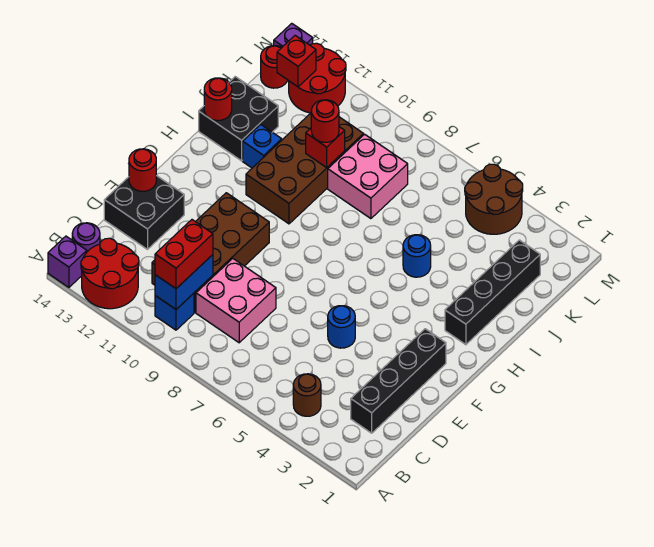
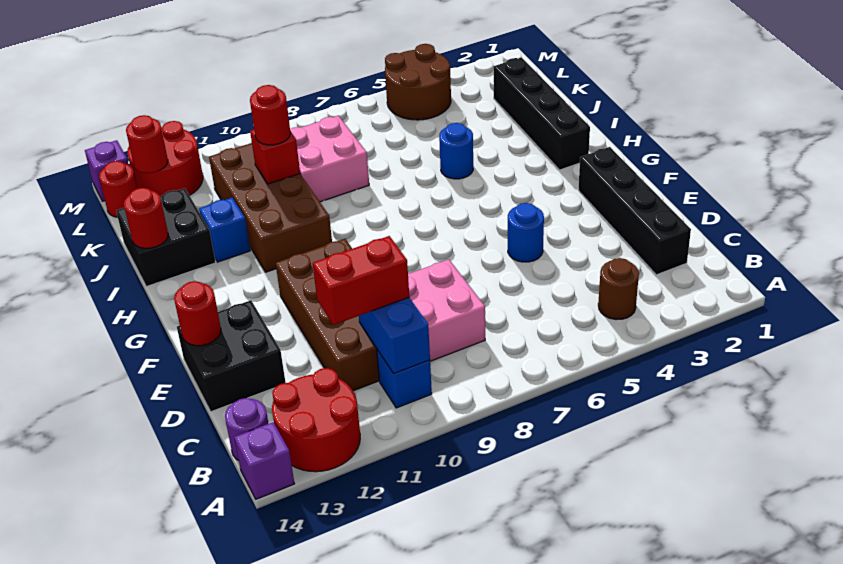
red 1x2 brick [155,220,213,289] -> red 1x2 brick turned to [313,236,409,325]
red 1x1 brick [277,36,316,87] -> red 1x1 round brick [126,115,168,173]

